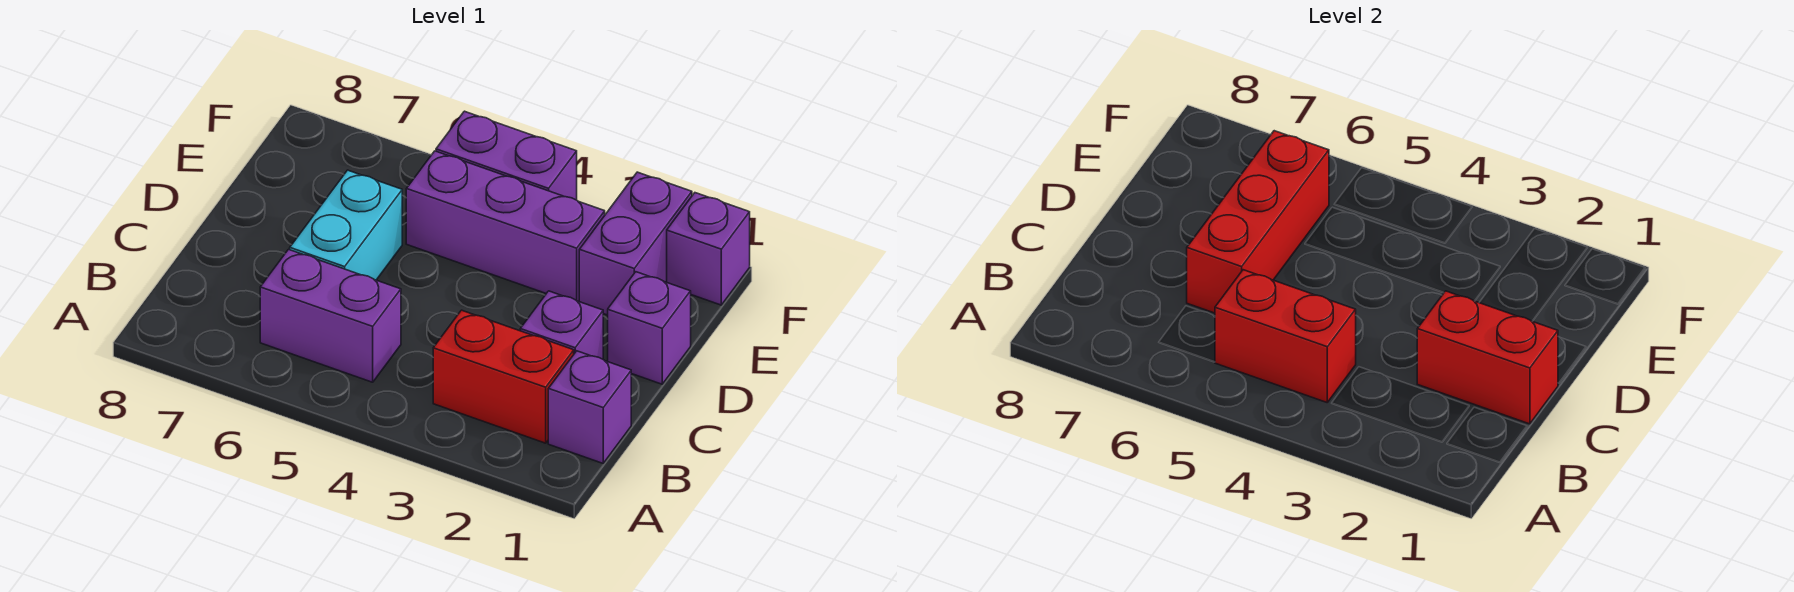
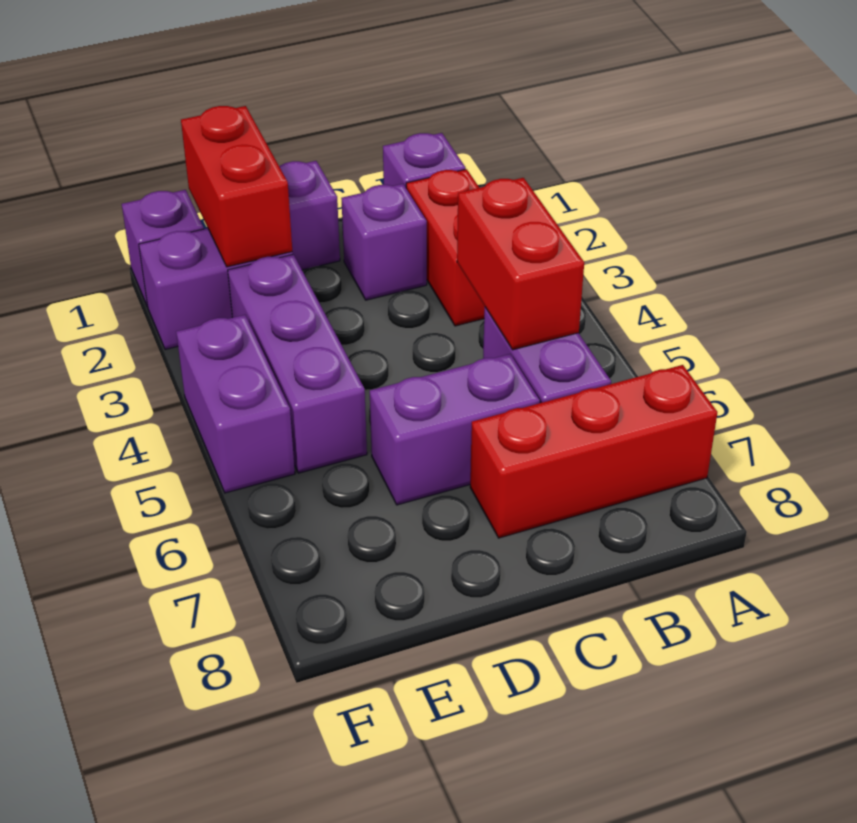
red 1x2 brick [1417,291,1558,424] -> red 1x2 brick moved to [181,106,292,267]
cyan 1x2 brick [290,170,402,280] -> purple 1x2 brick [370,354,540,505]
red 1x3 brick [1187,131,1329,313] -> red 1x3 brick moved to [470,365,717,538]

